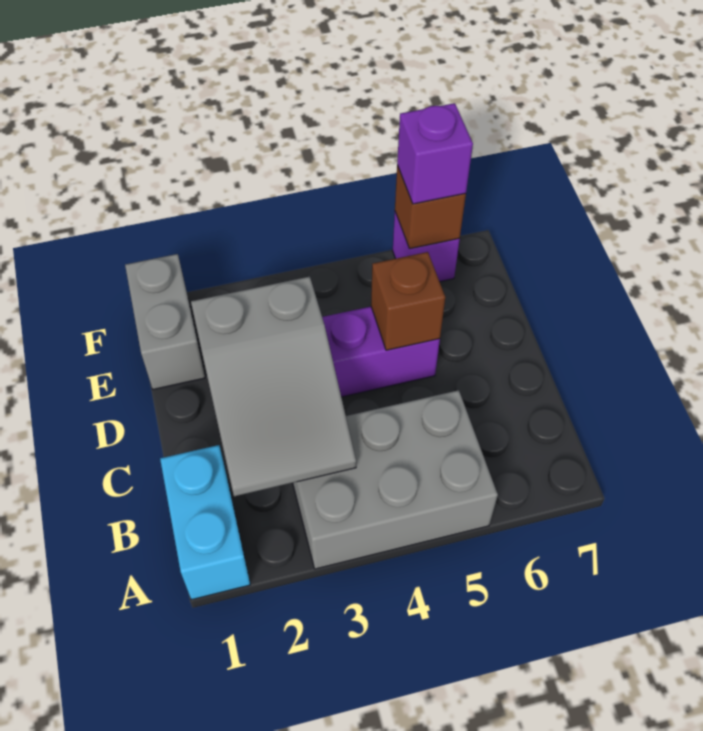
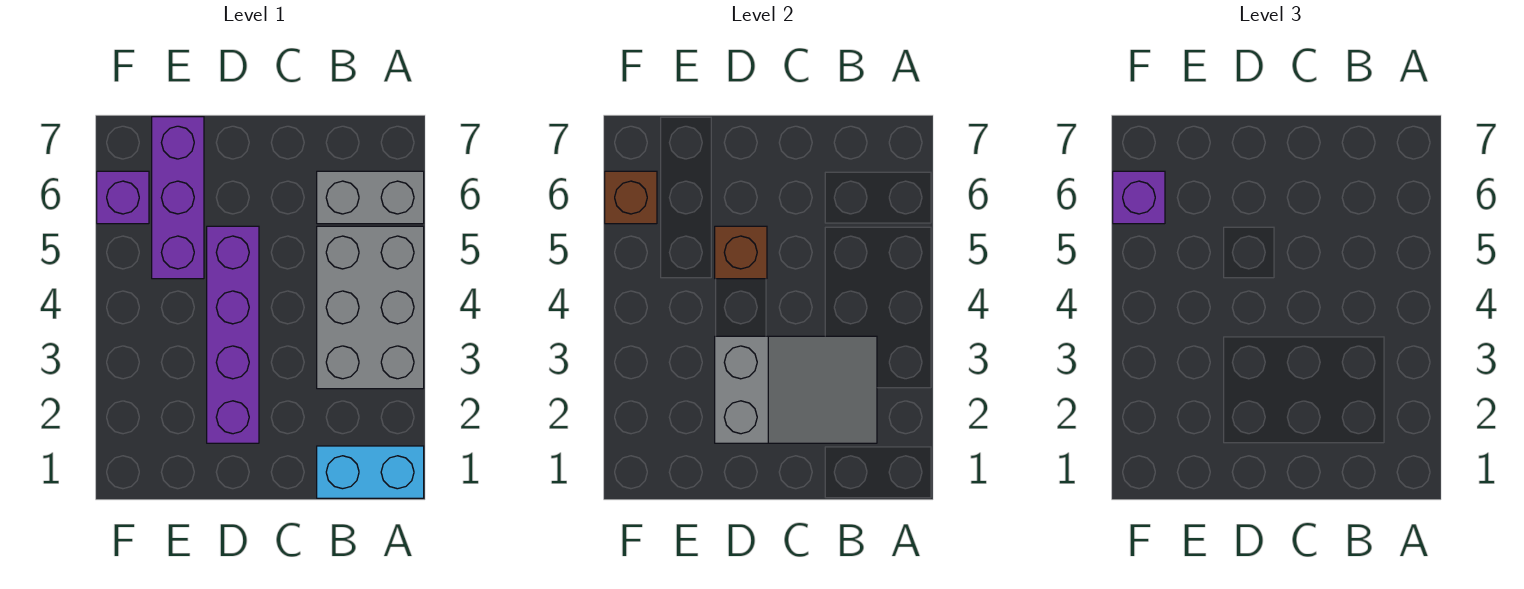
grey 1x2 brick [125,254,205,389] -> grey 1x2 brick moved to [317,171,424,224]
none -> purple 1x3 brick [152,117,204,279]

